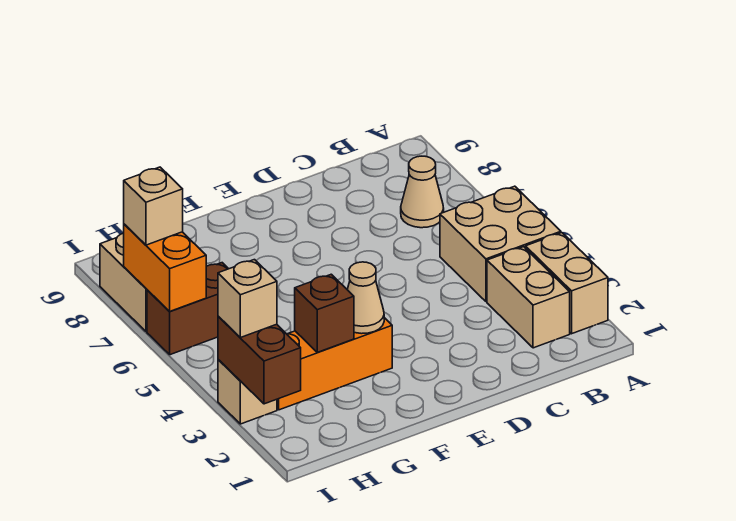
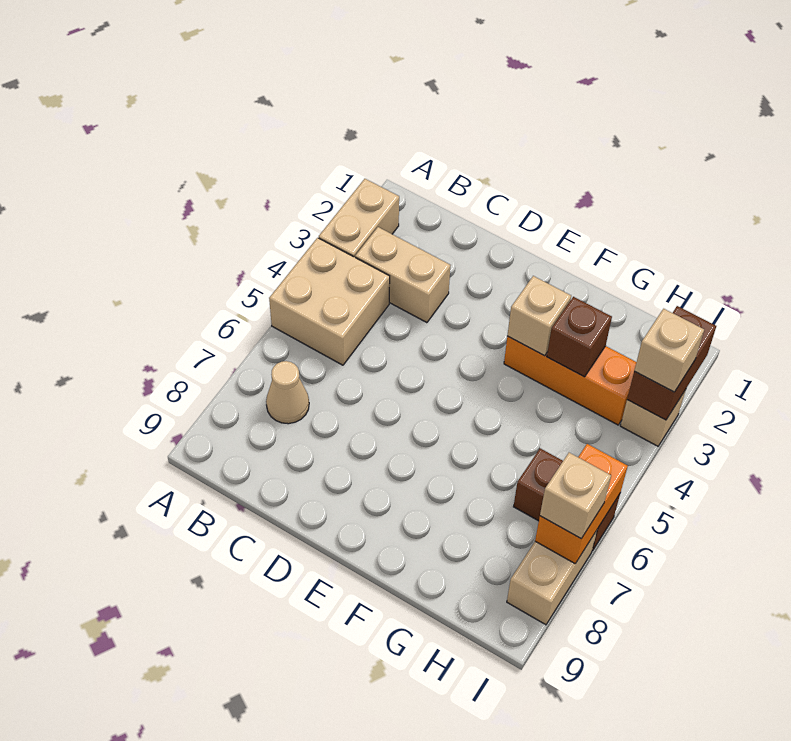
tan 1x2 brick [487,247,570,348] -> tan 1x2 brick turned to [355,227,451,323]
tan 1x1 cone [347,262,384,334] -> tan 1x1 brick [507,276,571,356]

